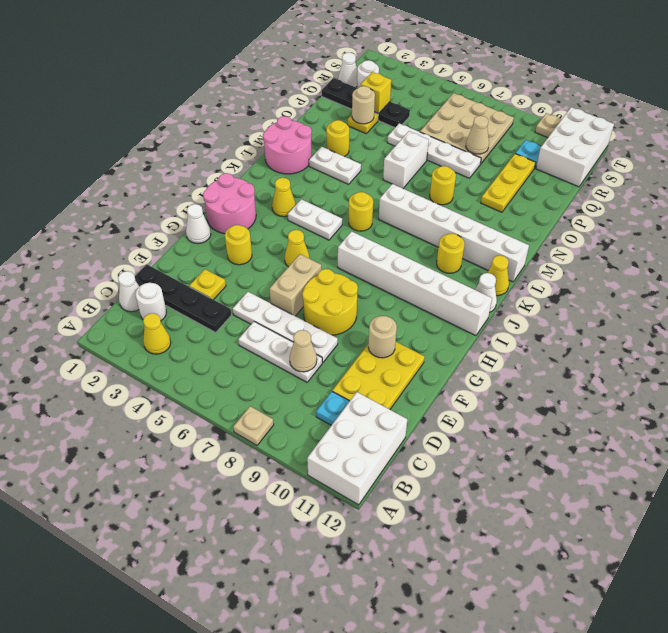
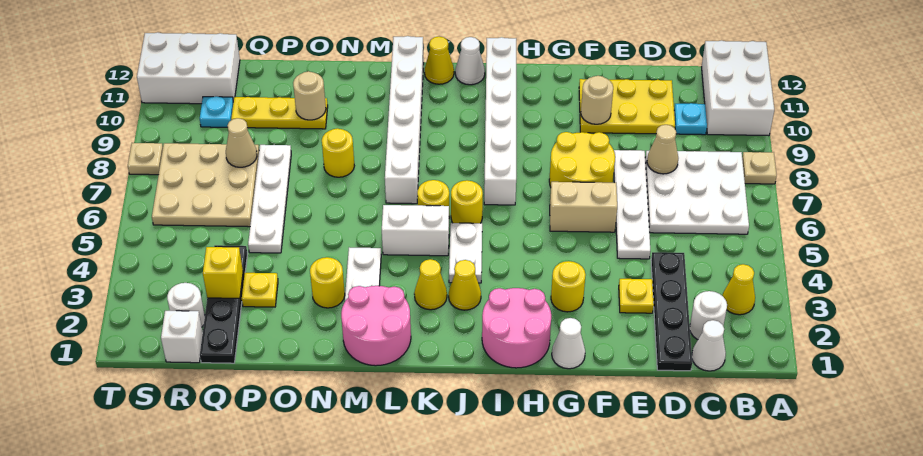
white 2x3 brick [307,392,407,505] -> white 2x3 brick turned to [701,40,774,136]
white 1x3 plate [238,322,322,382] -> white 3x3 plate [645,151,749,234]
yellow 1x1 cone [285,230,309,267] -> yellow 1x1 cone moved to [414,259,447,310]
yellow 1x1 round brick [437,234,465,273] -> yellow 1x1 round brick moved to [451,180,483,223]
white 1x2 brick [383,131,429,189] -> white 1x2 brick moved to [382,205,449,256]
tan 1x1 round brick [352,86,375,124] -> tan 1x1 round brick moved to [293,71,326,120]
white 1x1 cone [338,53,357,87] -> white 1x1 brick [161,311,203,363]
tan 1x1 plate [535,113,562,138] -> tan 1x1 plate moved to [128,143,163,175]

